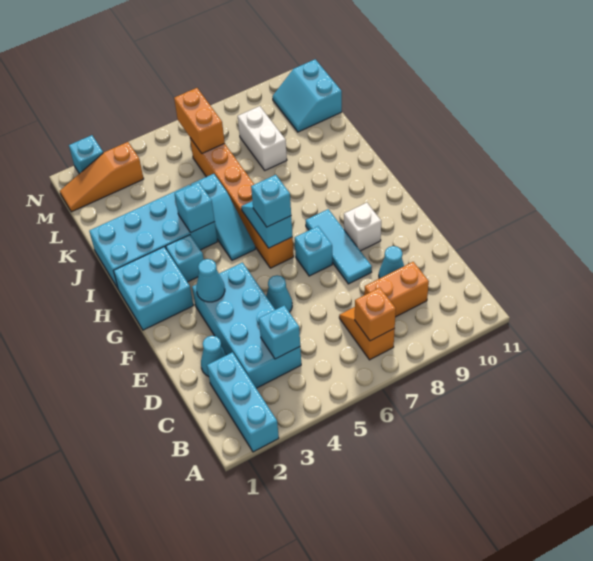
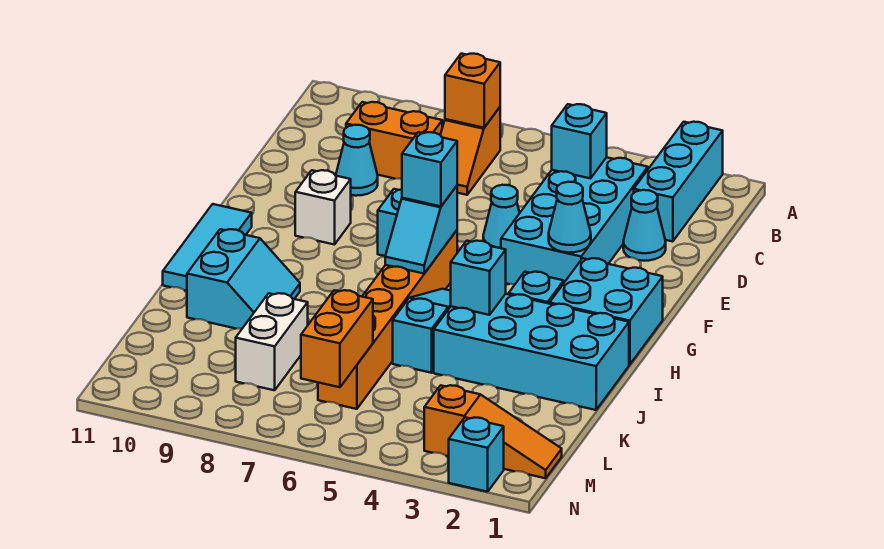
cyan 1x3 tile [306,209,372,284] -> cyan 1x3 tile moved to [163,204,252,291]
cyan 2x2 slope [272,59,342,132] -> cyan 2x2 slope moved to [187,229,300,329]

